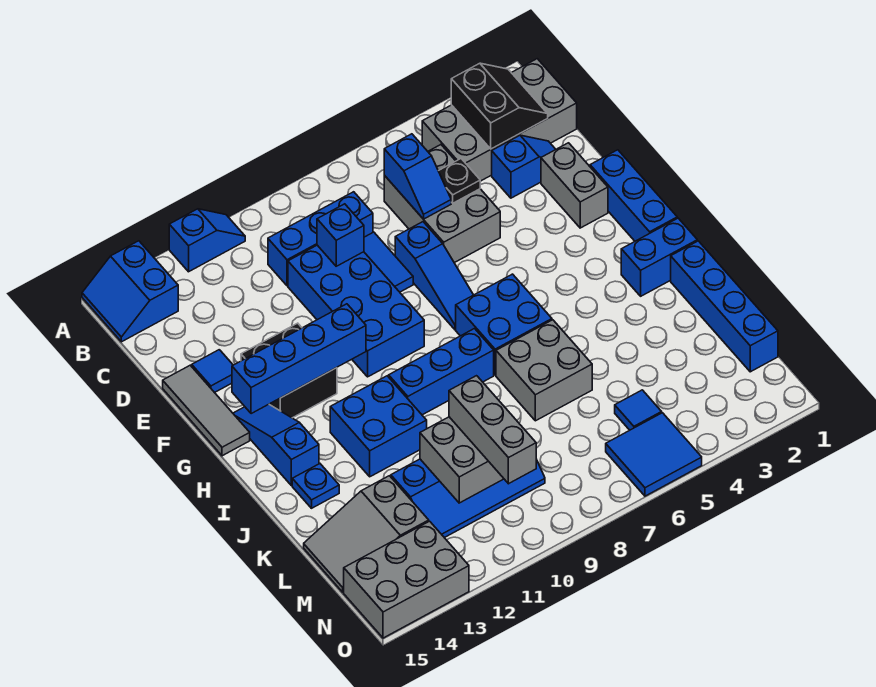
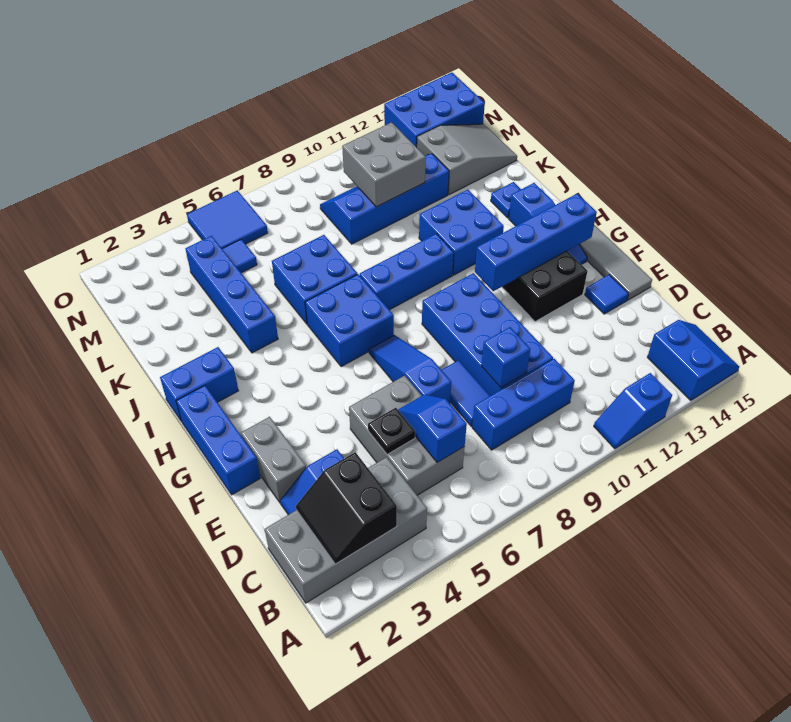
blue 1x4 brick [671,241,778,372] -> blue 1x4 brick moved to [185,236,278,353]
grey 2x2 brick [496,320,592,421] -> blue 2x2 brick [272,235,357,324]
grey 1x3 brick [449,376,536,484] -> none
grey 2x3 brick [344,521,469,638] -> blue 2x3 brick [384,73,485,147]

